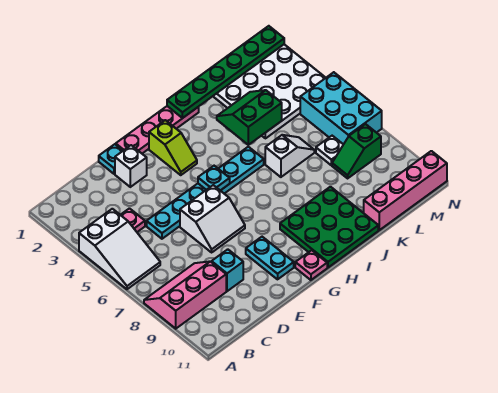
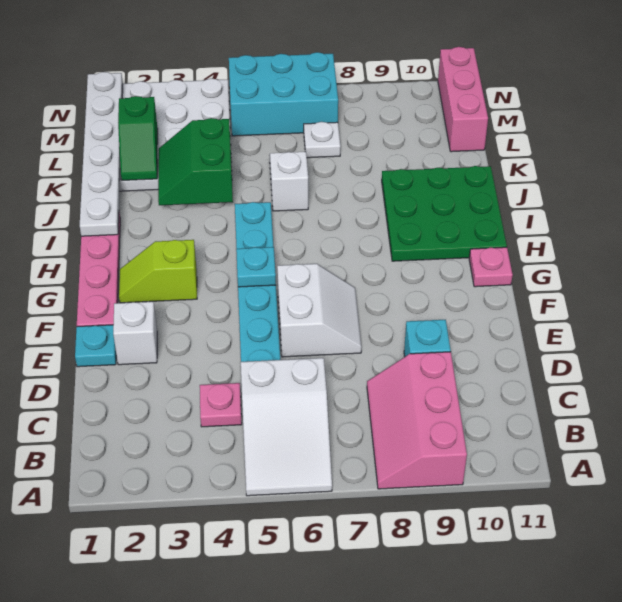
white 2x3 slope [79,209,160,289] -> white 2x3 slope turned to [241,358,332,496]
cyan 1x2 plate [246,237,294,279] -> none
lime 1x2 slope [149,120,197,175] -> lime 1x2 slope turned to [119,240,197,303]
green 1x6 plate [167,26,284,118] -> white 1x6 plate [80,72,123,236]
pink 1x4 brick [364,151,447,230] -> pink 1x3 brick [438,47,488,152]
green 1x2 slope [332,124,381,178] -> green 1x2 slope moved to [118,96,158,180]

